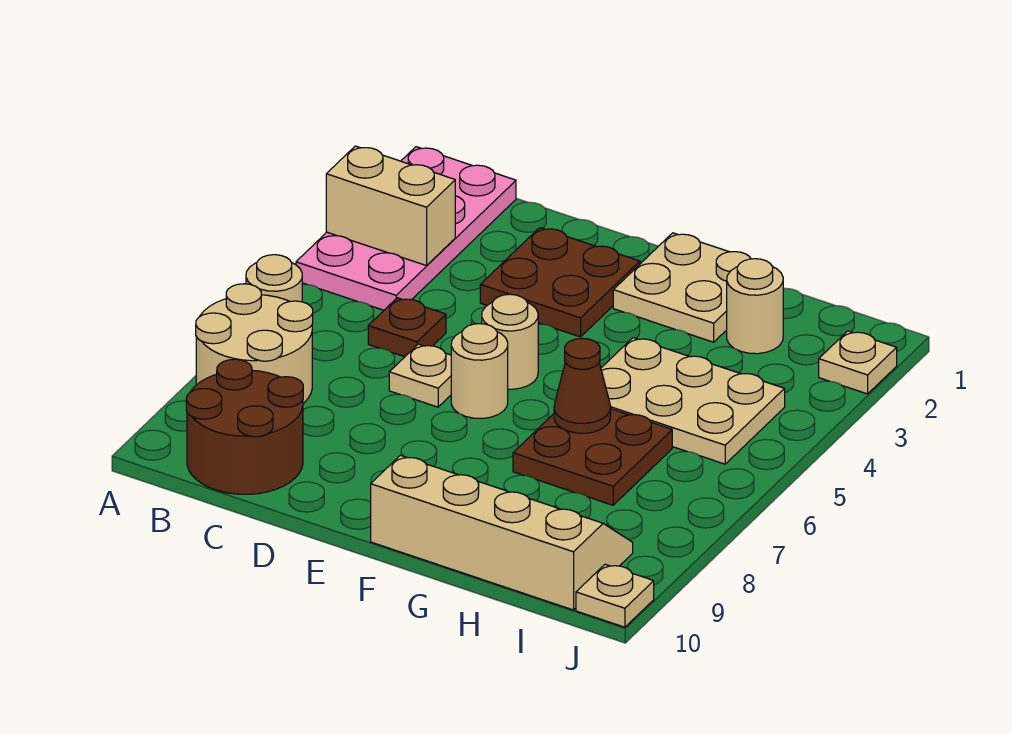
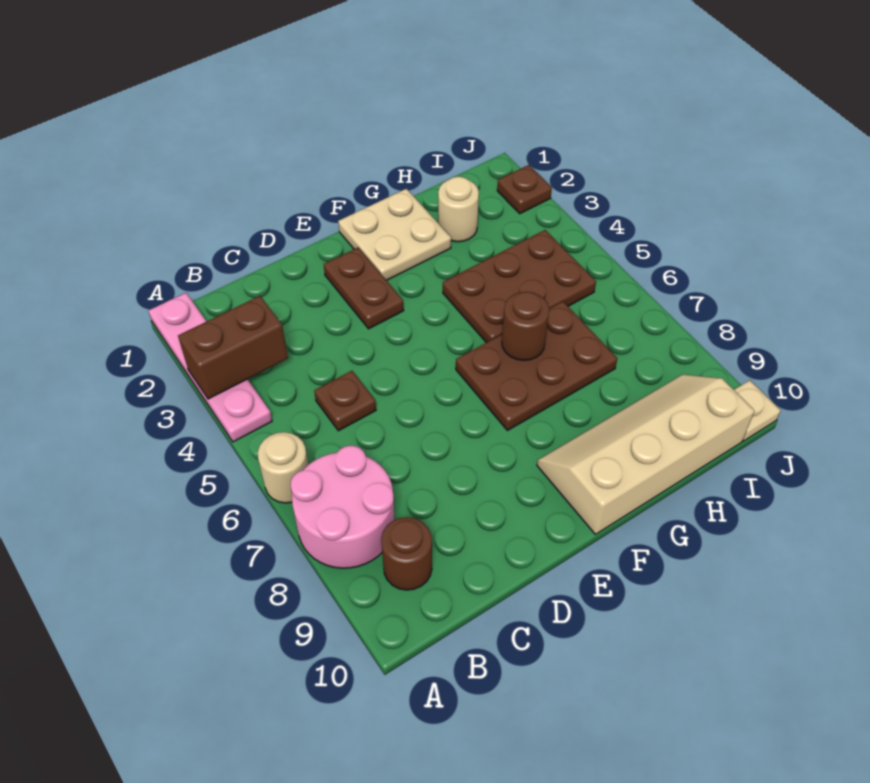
pink 2x4 plate [296,147,516,310] -> pink 1x4 plate [148,293,272,442]
tan 1x2 brick [326,146,455,266] -> brown 1x2 brick [178,296,288,399]
tan 2x2 round brick [196,284,313,403] -> pink 2x2 round brick [291,446,395,568]
brown 2x2 round brick [186,359,303,494] -> brown 1x1 round brick [381,517,432,590]
brown 2x2 plate [480,228,640,337] -> brown 1x2 plate [324,248,404,329]
tan 1x1 plate [389,344,451,407] -> none
tan 1x1 round brick [482,294,538,389] -> none
tan 1x1 round brick [451,324,508,418] -> none
tan 2x3 plate [601,338,785,464] -> brown 2x3 plate [443,230,596,343]
brown 2x2 plate [513,409,672,505] -> brown 2x3 plate [456,302,617,431]
brown 1x1 cone [554,338,611,433] -> brown 1x1 round brick [502,292,549,360]
tan 1x1 plate [819,331,897,394] -> brown 1x1 plate [497,165,552,214]

